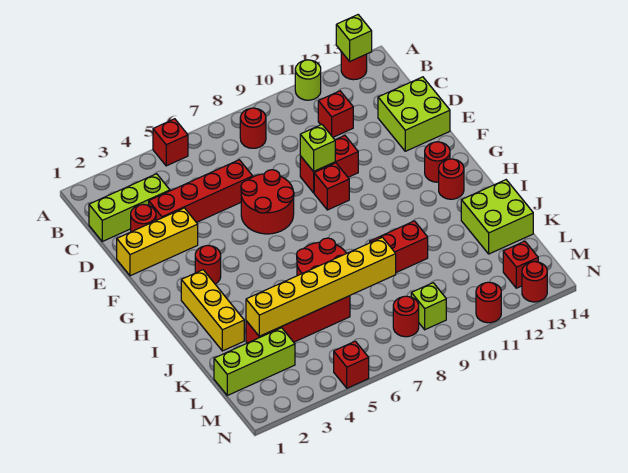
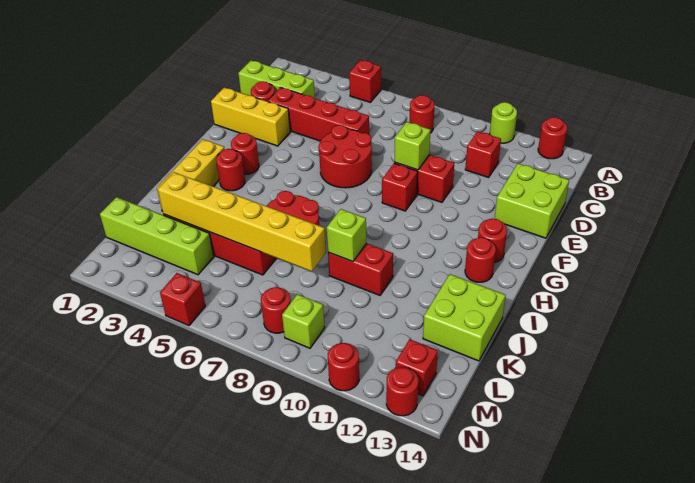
lime 1x1 brick [336,15,372,61] -> lime 1x1 brick moved to [327,209,366,262]
none -> red 1x1 round brick [216,149,245,191]
lime 1x3 brick [214,328,295,395] -> lime 1x4 brick [100,197,214,275]

